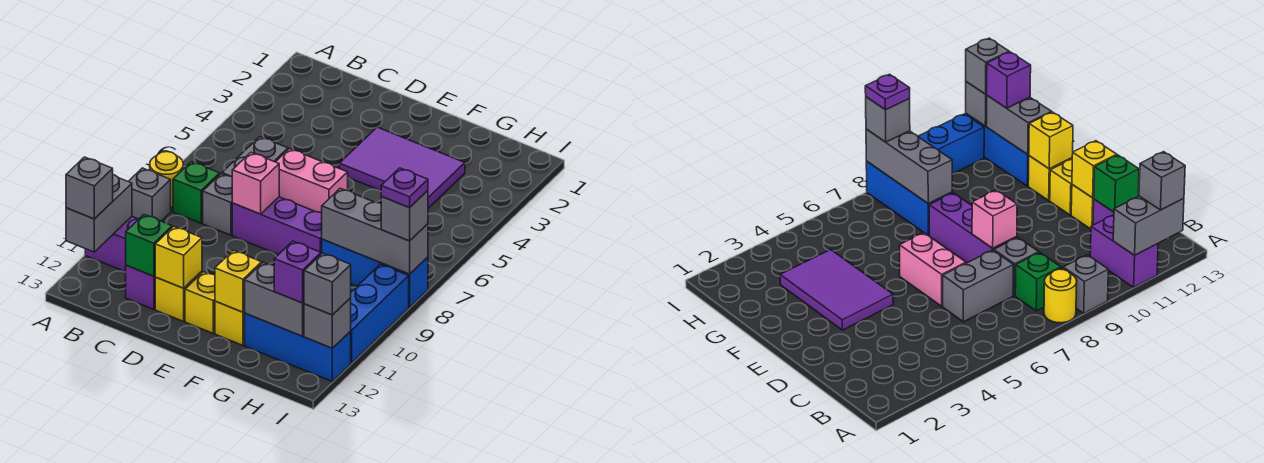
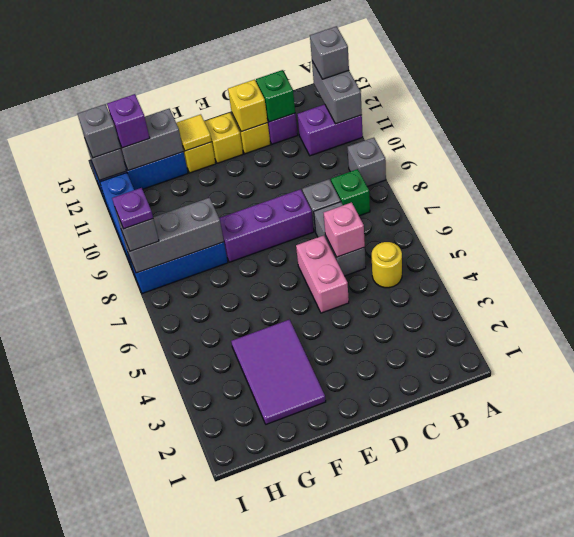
yellow 1x1 round brick [150,152,183,207] -> yellow 1x1 round brick moved to [372,242,402,288]
pink 1x2 brick [276,149,348,213] -> pink 1x2 brick turned to [296,235,349,313]
pink 1x1 brick [232,152,279,214] -> pink 1x1 brick moved to [324,202,365,257]
purple 2x3 tile [339,127,465,208] -> purple 2x3 tile turned to [231,320,326,424]
yellow 1x1 brick [215,250,262,312] -> yellow 1x1 tile [176,114,212,151]

